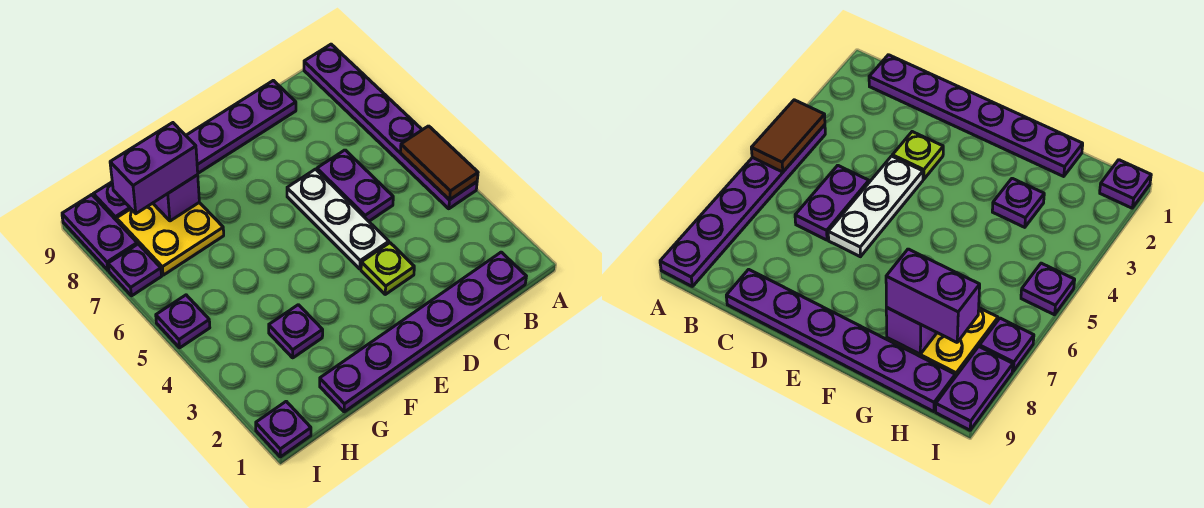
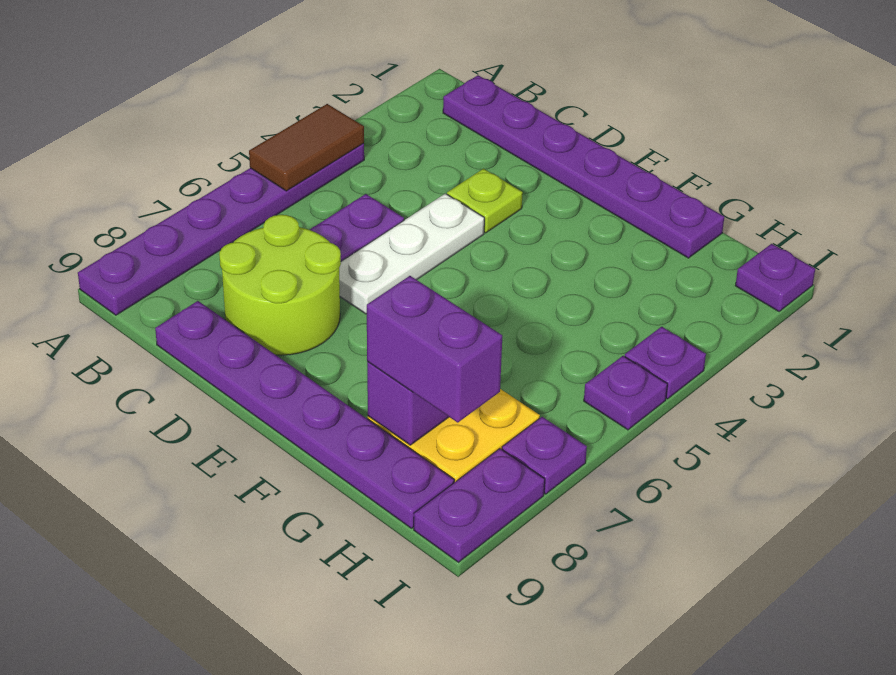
none -> lime 2x2 round brick [219,215,341,355]
purple 1x1 plate [269,305,323,358] -> purple 1x1 plate moved to [625,327,706,399]

